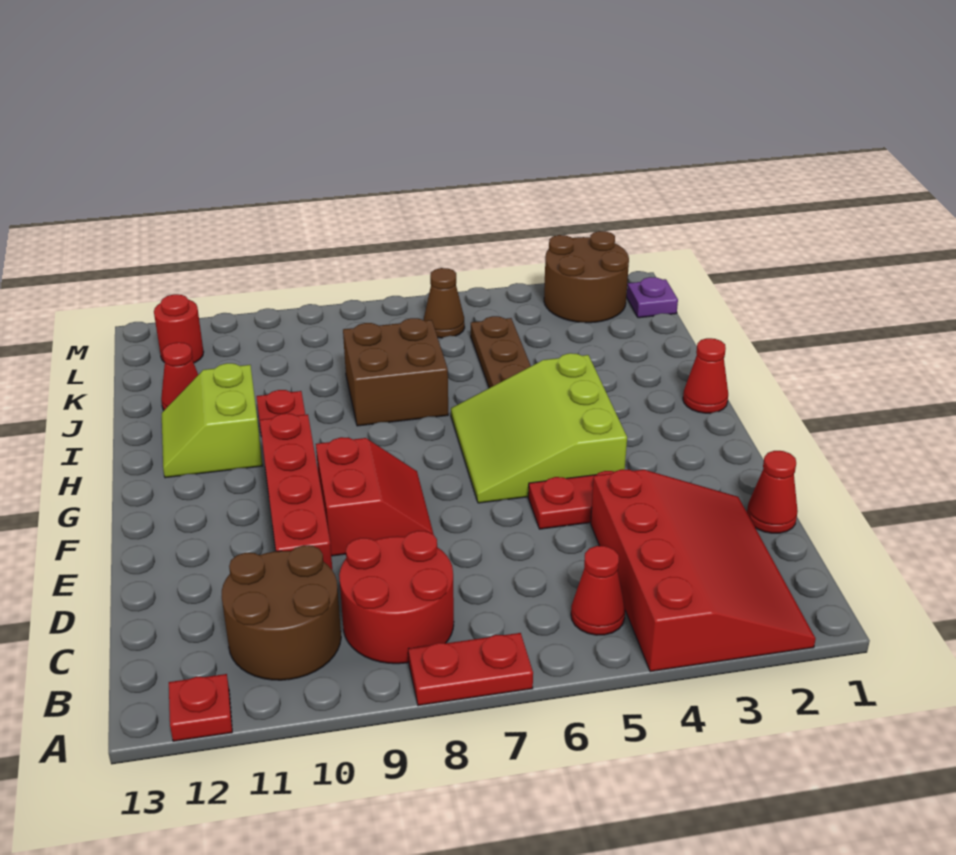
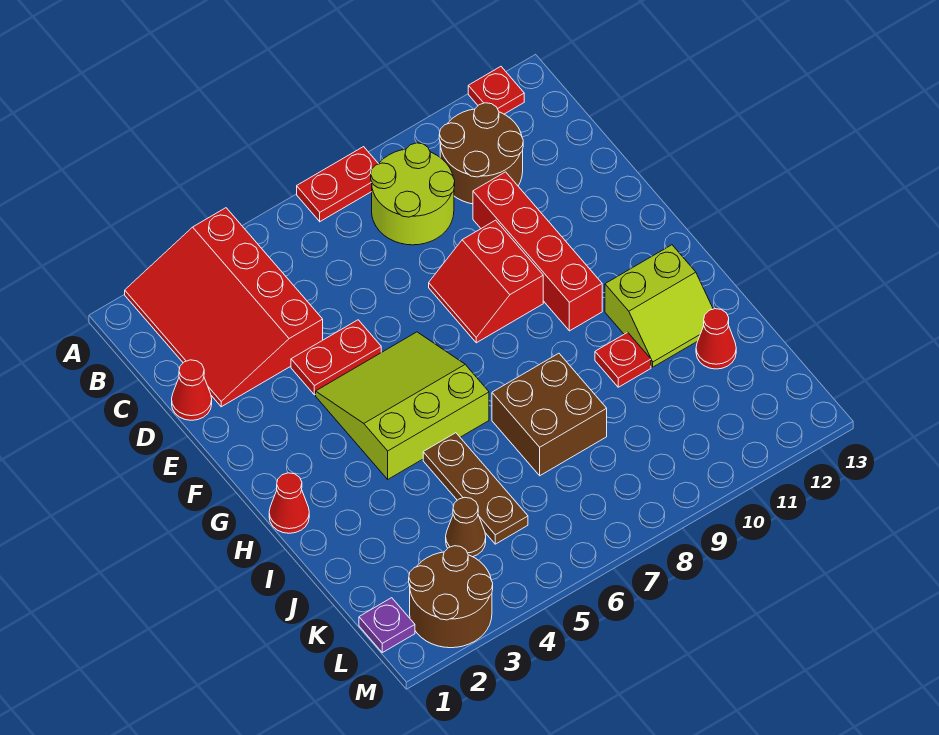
red 1x1 cone [571,546,625,635] -> none
red 2x2 round brick [339,531,454,664] -> lime 2x2 round brick [371,143,455,245]
lime 3x3 slope [451,353,627,503] -> lime 3x3 slope turned to [316,332,489,479]
lime 2x2 slope [162,363,263,478] -> lime 2x2 slope turned to [605,245,713,367]
brown 1x1 cone [424,268,465,338] -> brown 1x1 cone moved to [446,497,486,557]
red 1x1 round brick [154,294,204,363] -> none

